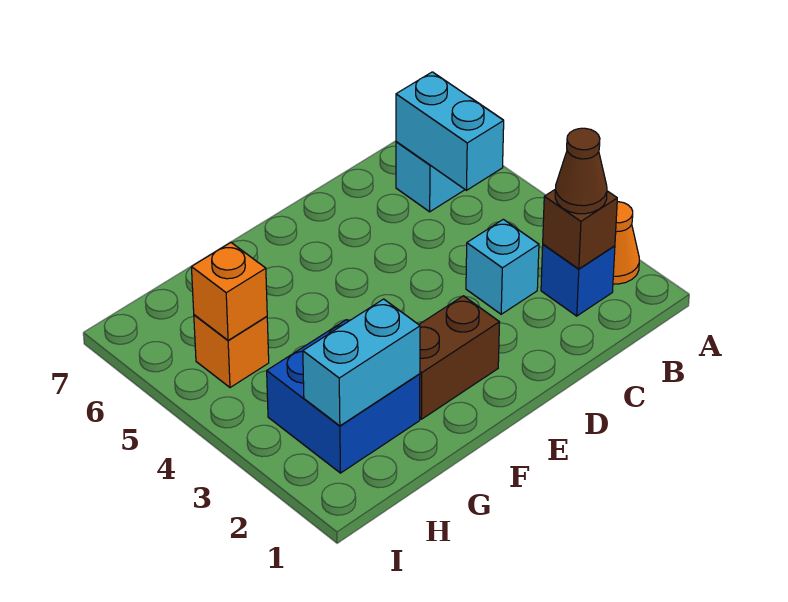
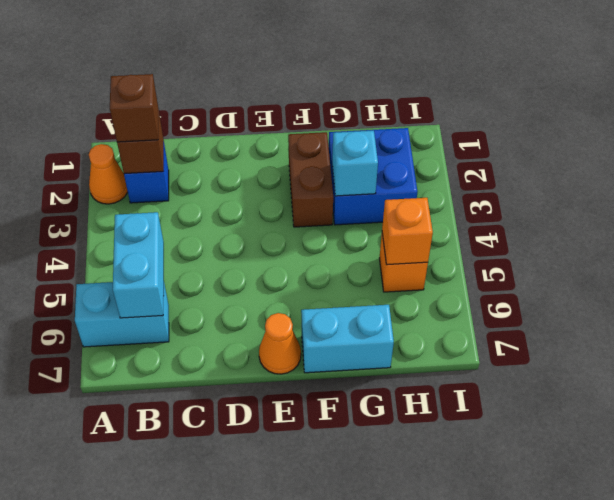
brown 1x1 cone [555,128,607,214] -> brown 1x1 brick [110,74,158,142]
cyan 1x1 brick [466,219,539,314] -> cyan 1x1 brick moved to [332,131,378,196]
brown 1x2 brick [419,296,499,419] -> brown 1x2 brick turned to [288,132,333,227]
none -> orange 1x1 cone [259,313,301,374]
cyan 1x2 brick [303,299,420,426] -> cyan 1x2 brick moved to [301,305,394,373]

